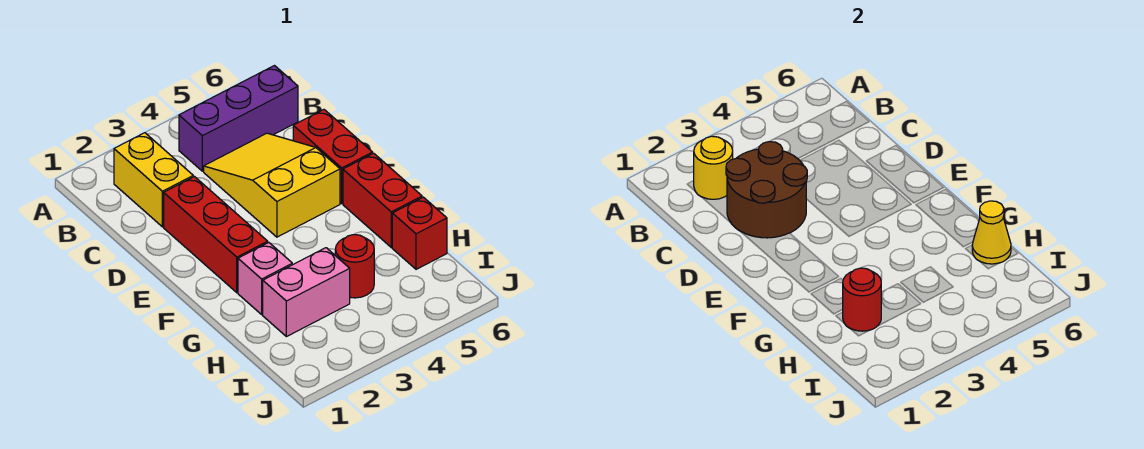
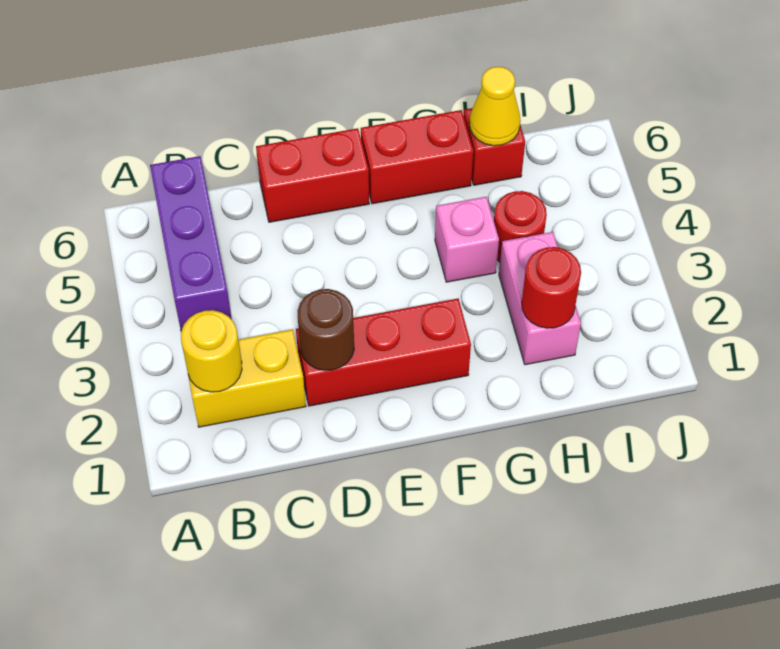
brown 2x2 round brick [726,141,807,238] -> brown 1x1 round brick [298,289,354,370]
yellow 2x3 slope [204,133,340,237] -> none
pink 1x1 brick [238,242,292,314] -> pink 1x1 brick moved to [435,197,499,282]

